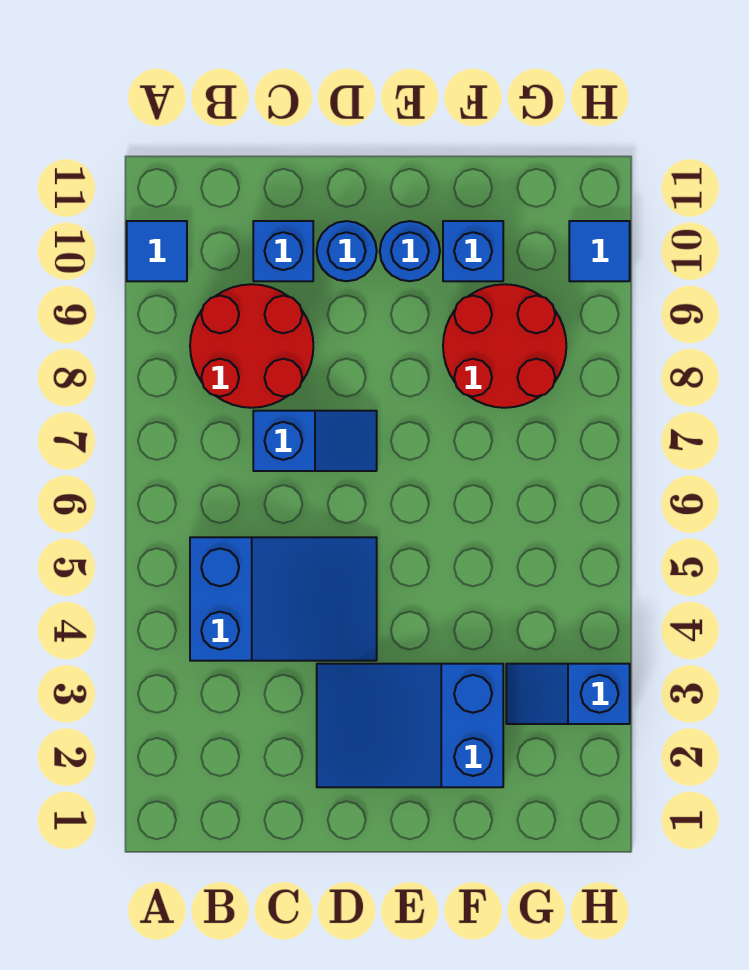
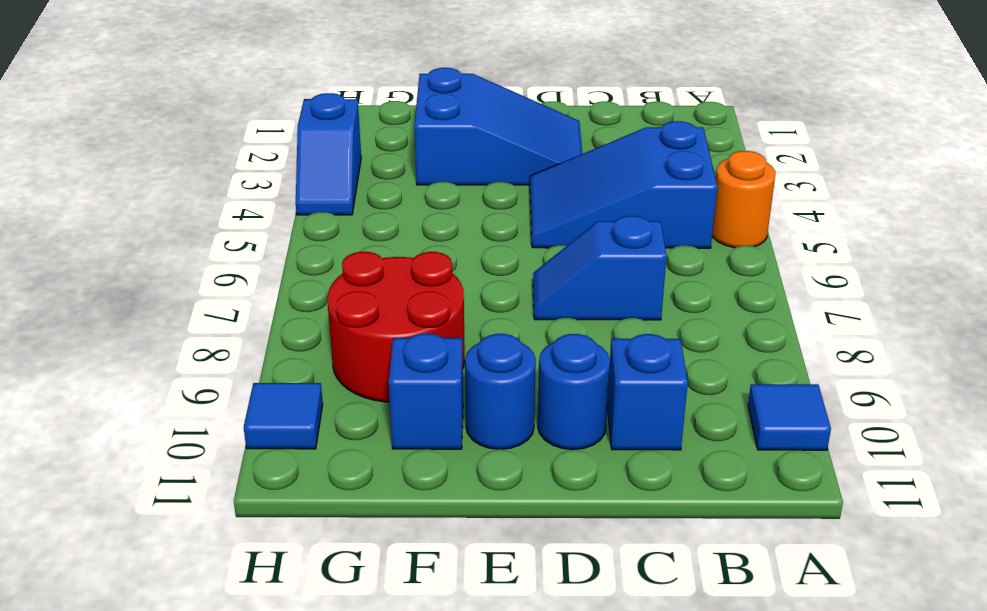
none -> orange 1x1 round brick [712,151,775,248]
red 2x2 round brick [190,284,313,408] -> none
blue 1x2 slope [506,664,630,724] -> blue 1x2 slope turned to [296,93,361,215]

